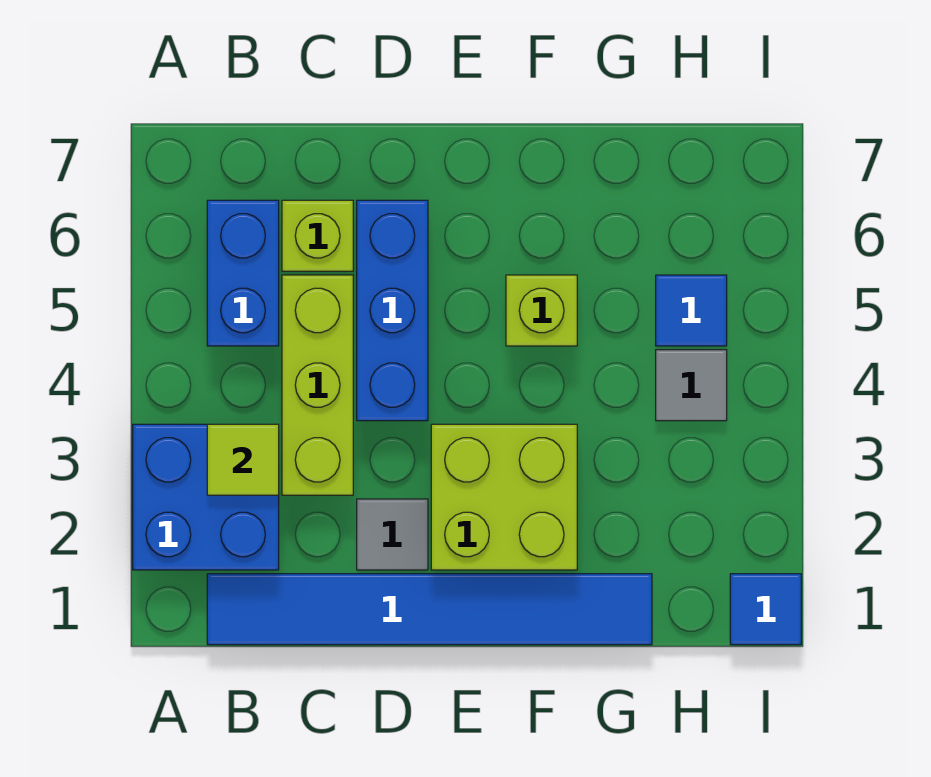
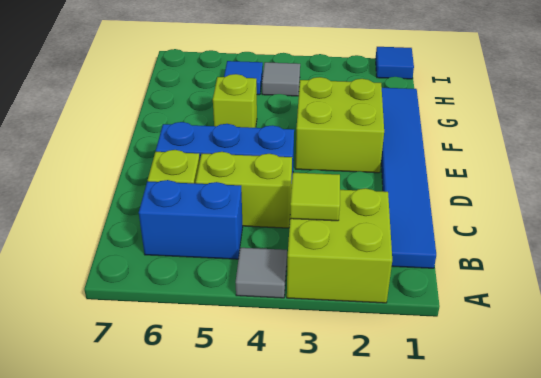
blue 2x2 brick [133,424,279,570] -> lime 2x2 brick [287,188,392,303]
lime 1x3 brick [282,275,353,495] -> lime 1x2 brick [196,152,292,228]
grey 1x1 tile [357,499,428,570] -> grey 1x1 tile moved to [236,248,287,298]

